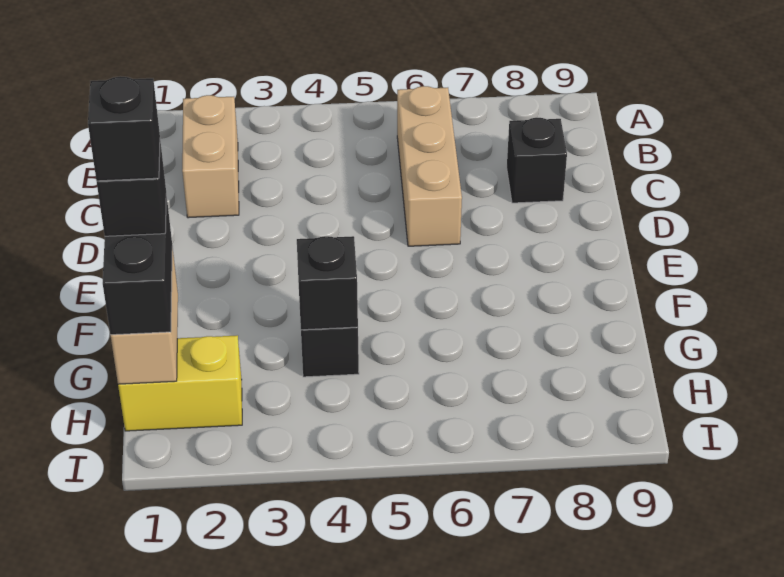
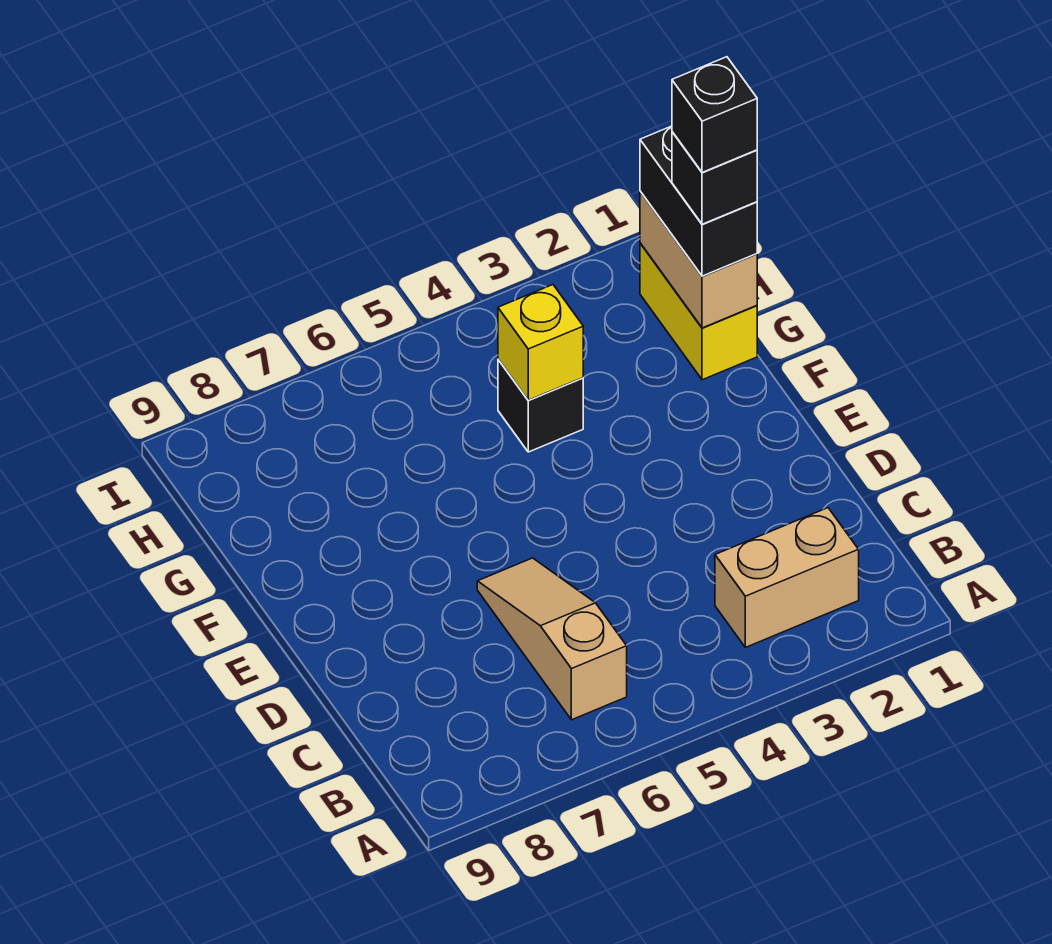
tan 1x2 brick [182,95,239,218] -> tan 1x2 brick turned to [715,508,859,647]
tan 1x3 brick [397,86,462,246] -> tan 1x3 slope [477,558,627,720]
black 1x1 brick [507,118,567,203] -> none
black 1x1 brick [297,236,358,330] -> yellow 1x1 brick [498,285,583,400]
yellow 1x2 brick [118,335,242,431] -> yellow 1x2 brick turned to [640,243,757,380]

